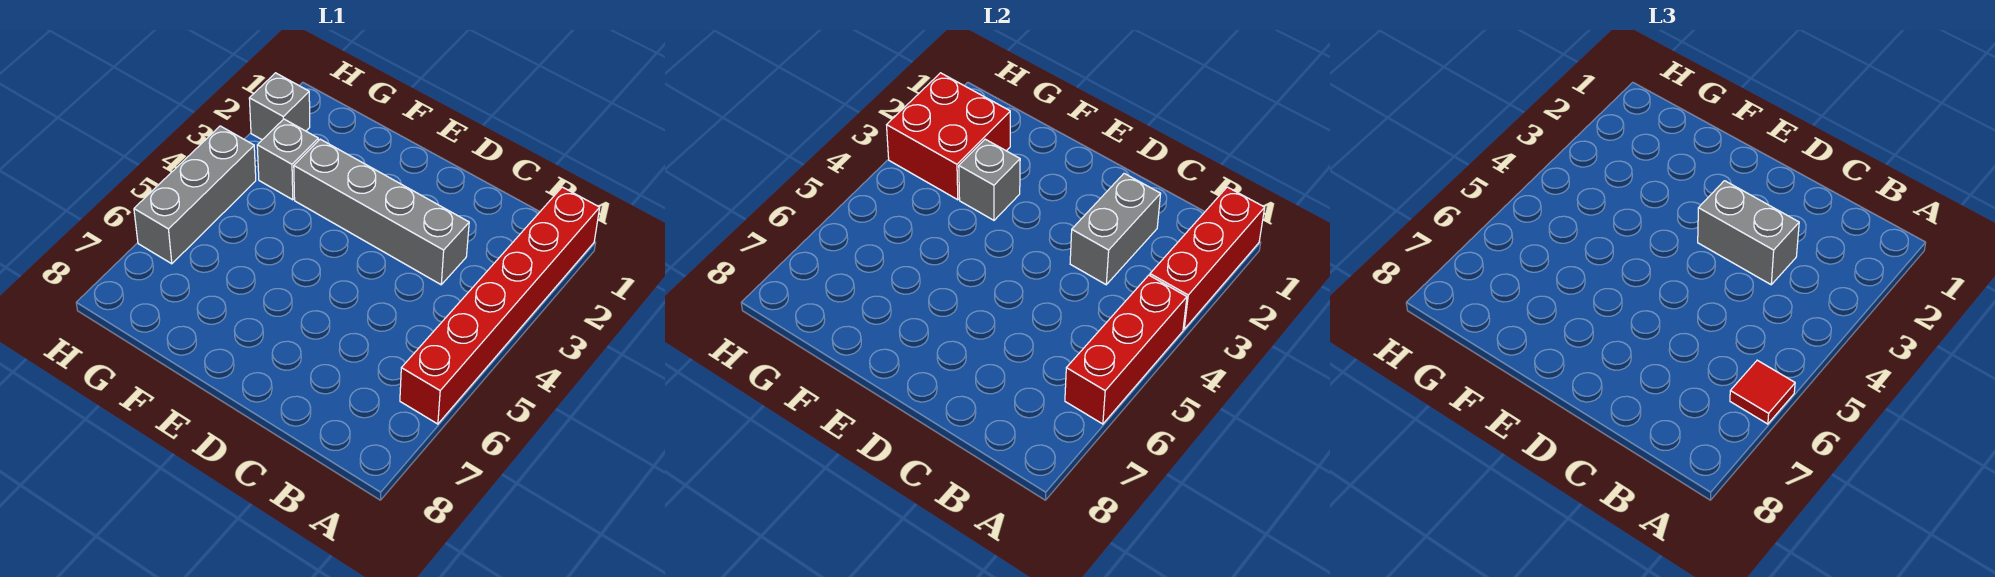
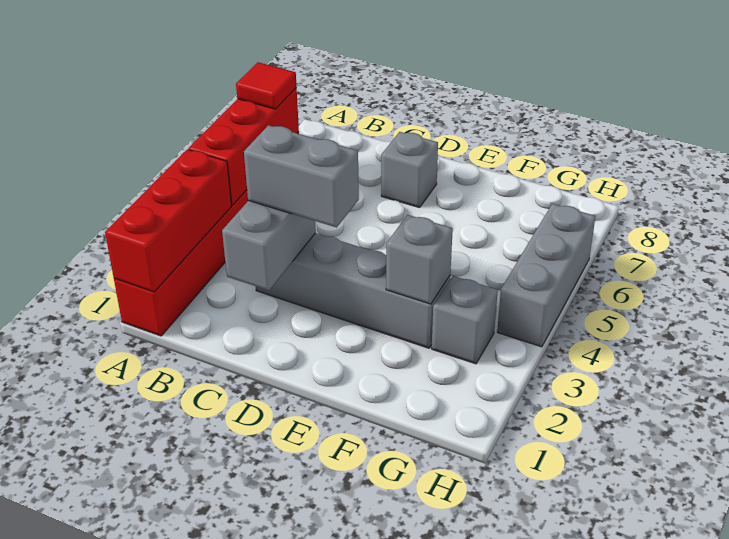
red 2x2 brick [887,73,1010,200] -> none
grey 1x1 brick [249,73,310,140] -> grey 1x1 brick moved to [381,132,438,208]

